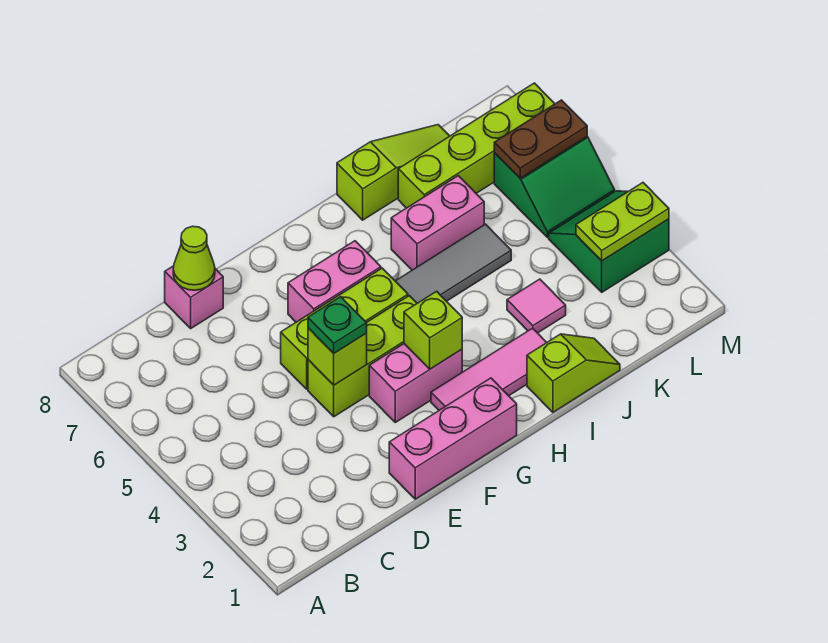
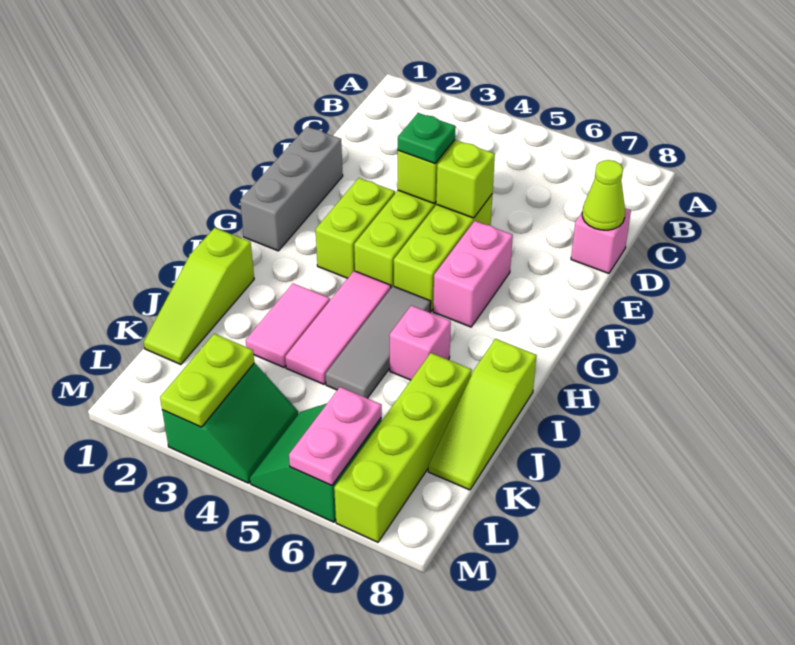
pink 1x3 brick [389,378,517,499] -> grey 1x3 brick [240,127,343,251]
pink 1x2 brick [369,344,462,422] -> lime 1x2 brick [316,178,395,278]
pink 1x3 tile [431,328,547,410] -> pink 1x3 tile moved to [285,271,391,384]
lime 1x1 brick [404,291,462,369] -> lime 1x1 brick moved to [436,140,495,218]
lime 1x2 slope [527,334,620,412] -> lime 1x3 slope [144,228,254,365]
pink 1x2 brick [391,176,484,270] -> pink 1x1 brick [390,305,451,380]
pink 1x1 tile [507,279,566,333] -> pink 1x2 tile [246,284,330,367]
brown 1x2 plate [494,100,587,178] -> pink 1x2 plate [289,387,382,486]

